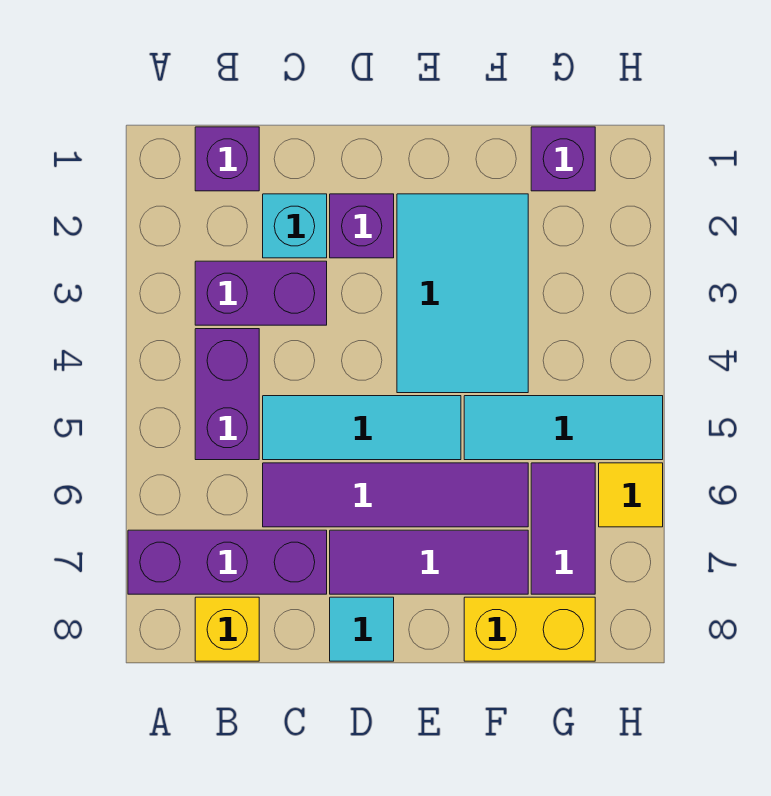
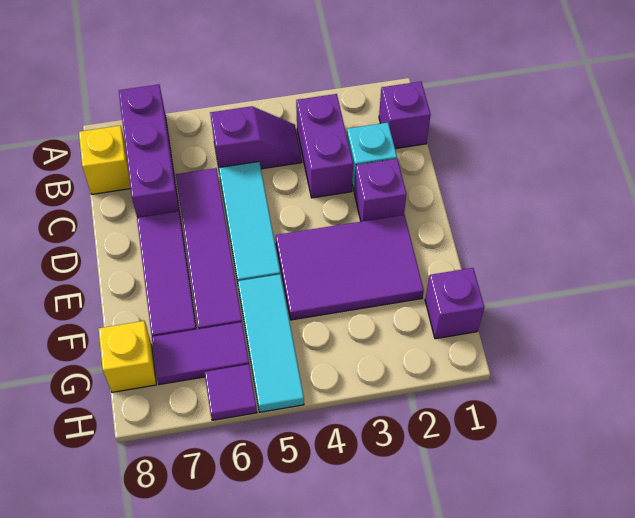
purple 1x2 brick [195,329,259,460] -> purple 1x2 slope [210,106,302,169]
cyan 1x1 tile [330,597,394,661] -> none
cyan 2x3 tile [397,194,528,393] -> purple 2x3 tile [276,215,424,320]
yellow 1x2 brick [464,597,595,661] -> yellow 1x1 brick [99,321,156,392]
yellow 1x1 tile [599,463,663,527] -> purple 1x1 tile [205,364,257,420]

